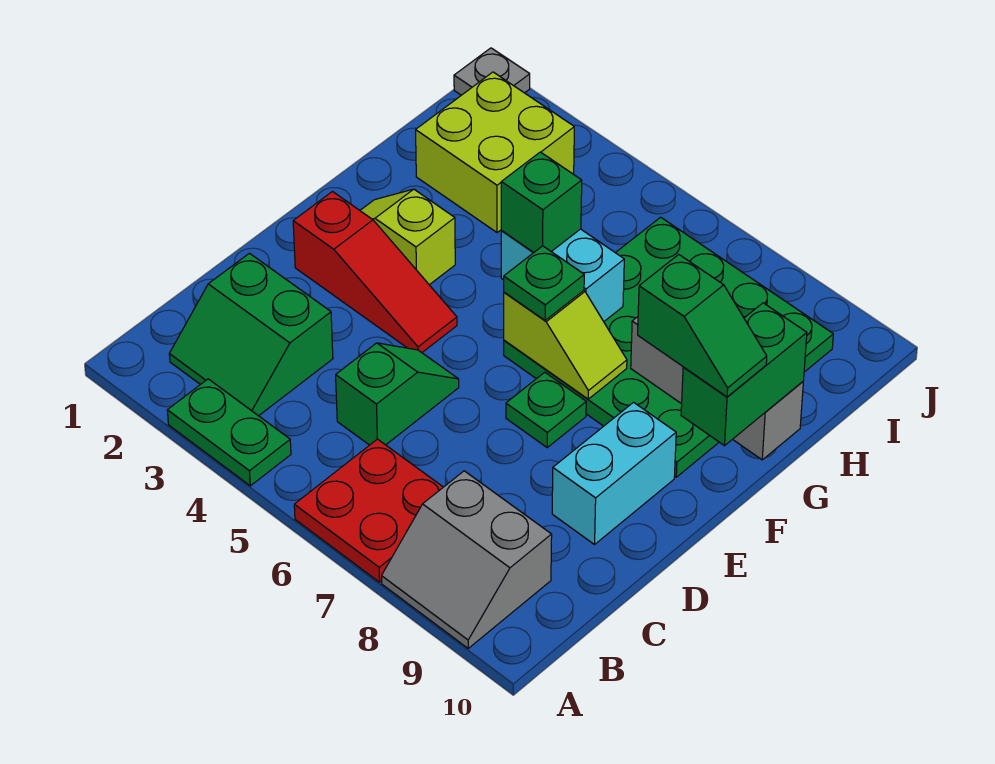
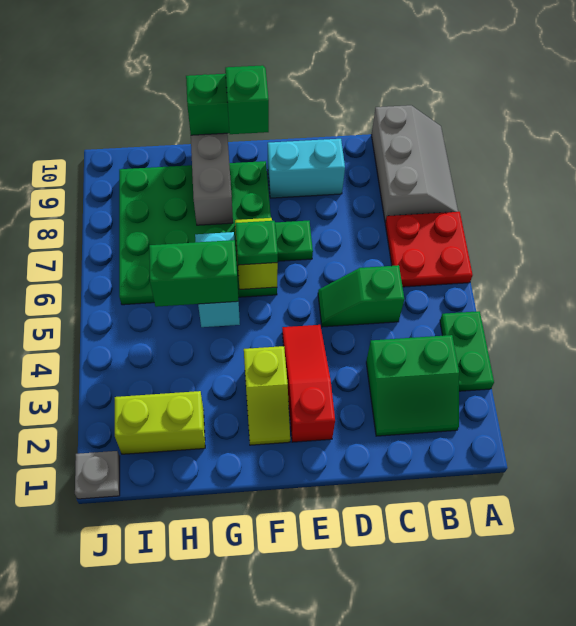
grey 2x2 slope [382,471,552,648] -> grey 2x3 slope [371,105,458,223]
green 2x2 slope [169,253,333,416] -> green 2x2 slope turned to [366,335,459,436]
green 1x1 brick [501,152,582,253] -> green 1x2 brick [149,240,239,307]
lime 2x2 brick [416,72,574,233] -> lime 1x2 brick [115,391,205,454]

